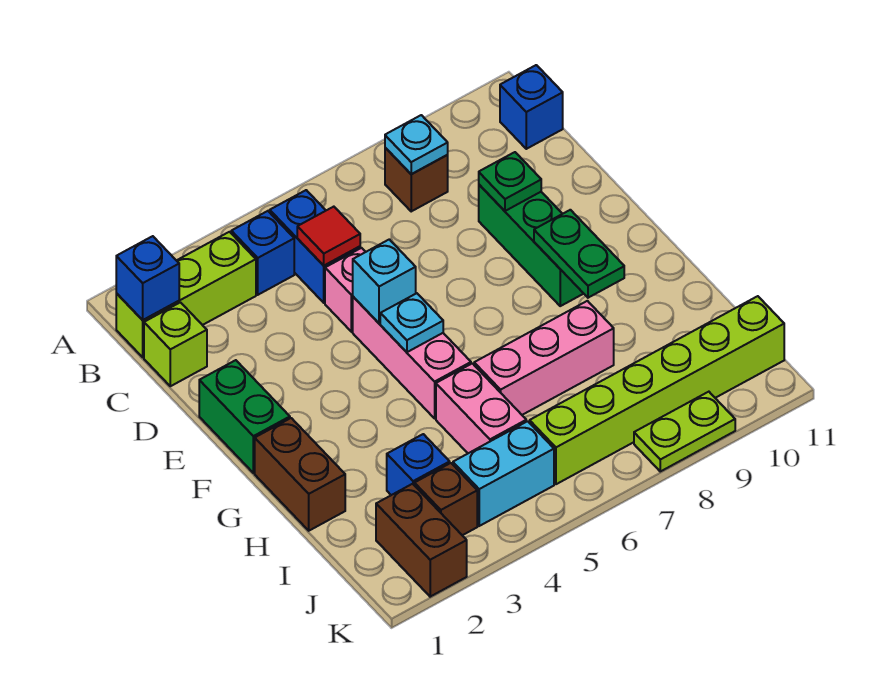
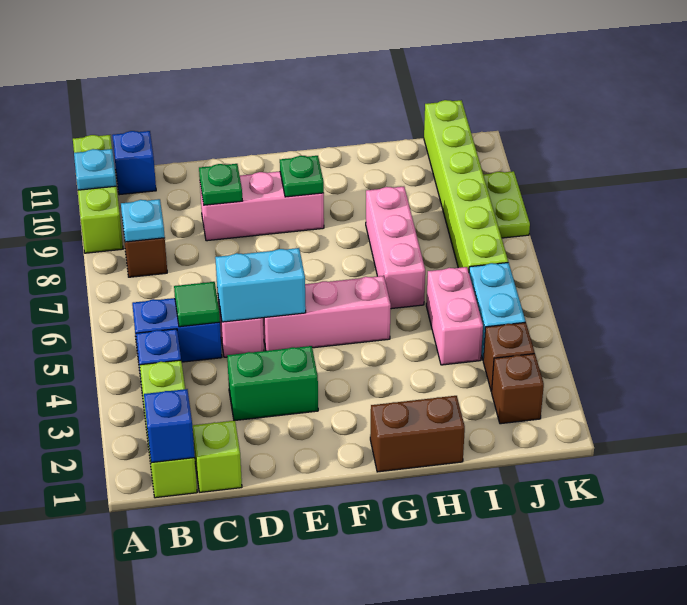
none -> lime 1x3 brick [73,135,123,253]
red 1x1 tile [297,207,360,266] -> green 1x1 tile [174,282,220,327]
green 1x3 brick [479,185,584,306] -> pink 1x3 brick [200,171,324,241]
green 1x2 brick [199,360,290,473] -> green 1x2 brick moved to [227,346,318,421]
cyan 1x1 brick [353,239,416,323] -> cyan 1x2 brick [215,248,306,322]
cyan 1x1 plate [380,293,443,352] -> cyan 1x1 plate moved to [74,149,116,190]
green 1x2 plate [534,210,624,298] -> green 1x1 plate [280,156,324,197]
pink 1x2 brick [436,363,526,453] -> pink 1x2 brick turned to [426,267,483,365]
blue 1x1 brick [387,434,450,495] -> none
brown 1x2 brick [376,484,467,597] -> brown 1x1 brick [491,354,544,424]

